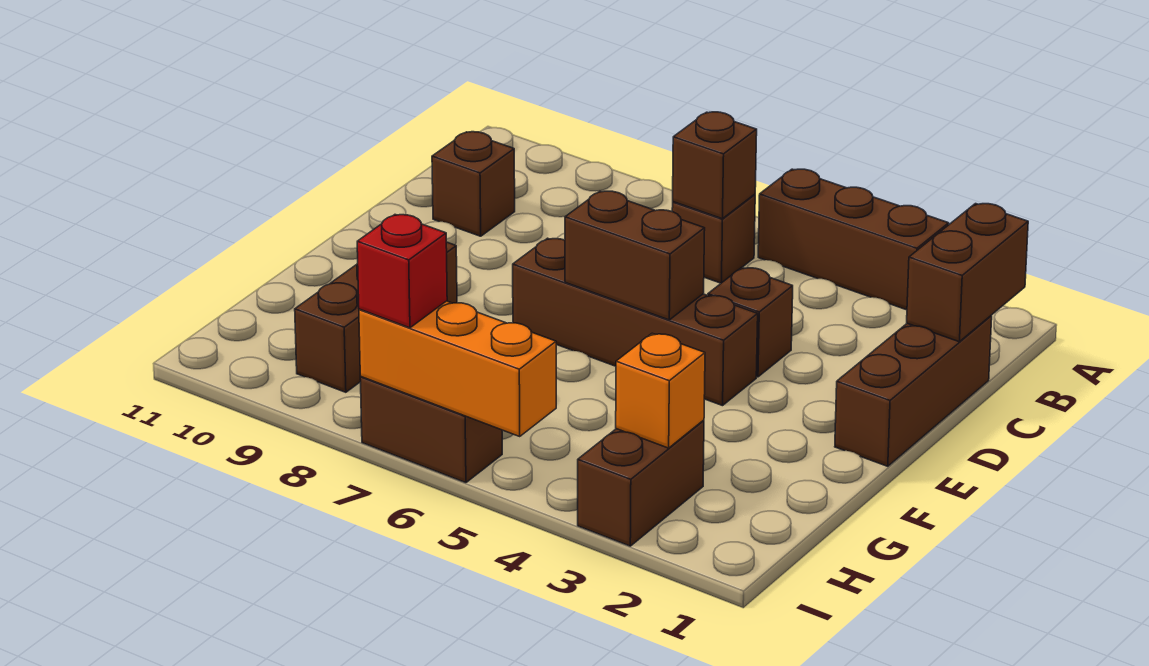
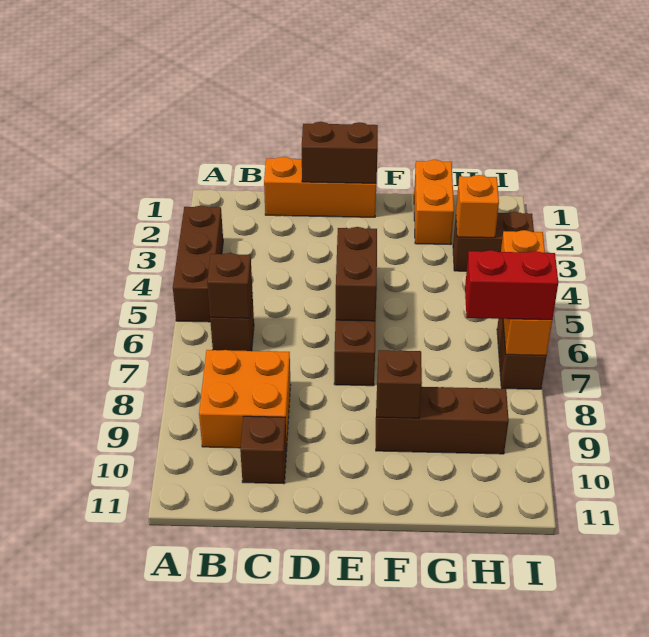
brown 1x2 brick [907,204,1028,342] -> brown 1x2 brick moved to [302,122,378,183]
none -> orange 2x2 brick [199,350,291,448]
brown 1x3 brick [835,316,992,466] -> orange 1x3 brick [264,157,376,217]
brown 1x1 brick [708,268,793,377] -> brown 1x1 brick moved to [377,350,422,418]
none -> orange 1x2 brick [414,160,454,245]
red 1x1 brick [357,215,447,328] -> red 1x2 brick [465,250,558,320]

